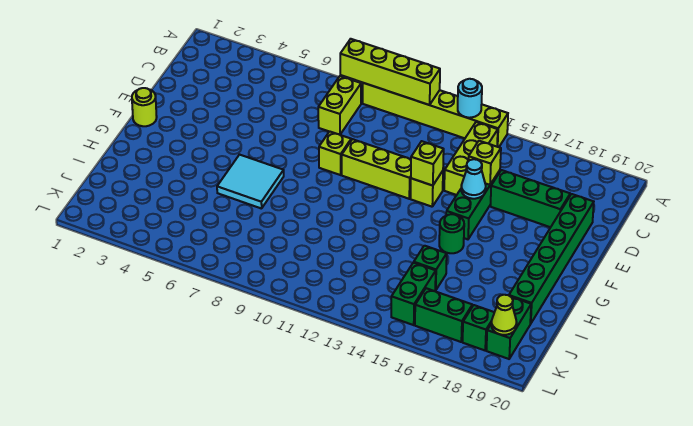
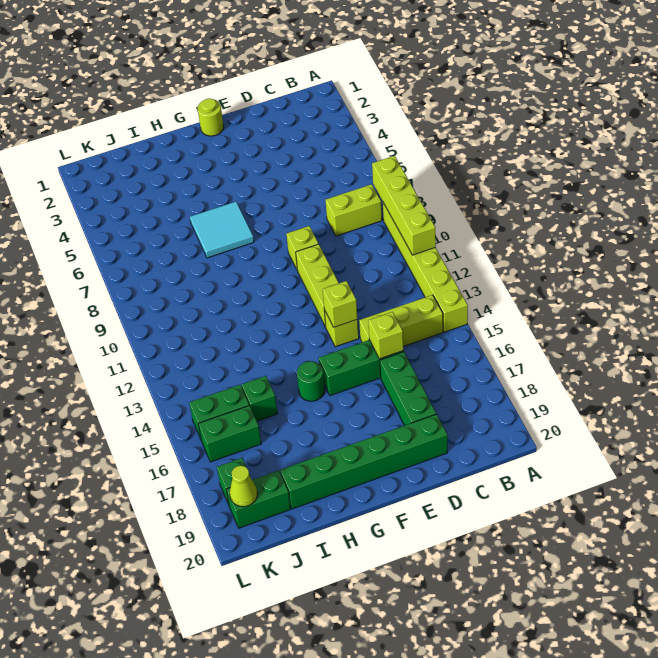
cyan 1x1 round brick [458,79,482,118] -> none
cyan 1x1 cone [461,159,486,199] -> none
green 1x2 brick [415,288,472,342] -> green 1x2 brick turned to [198,406,261,462]

